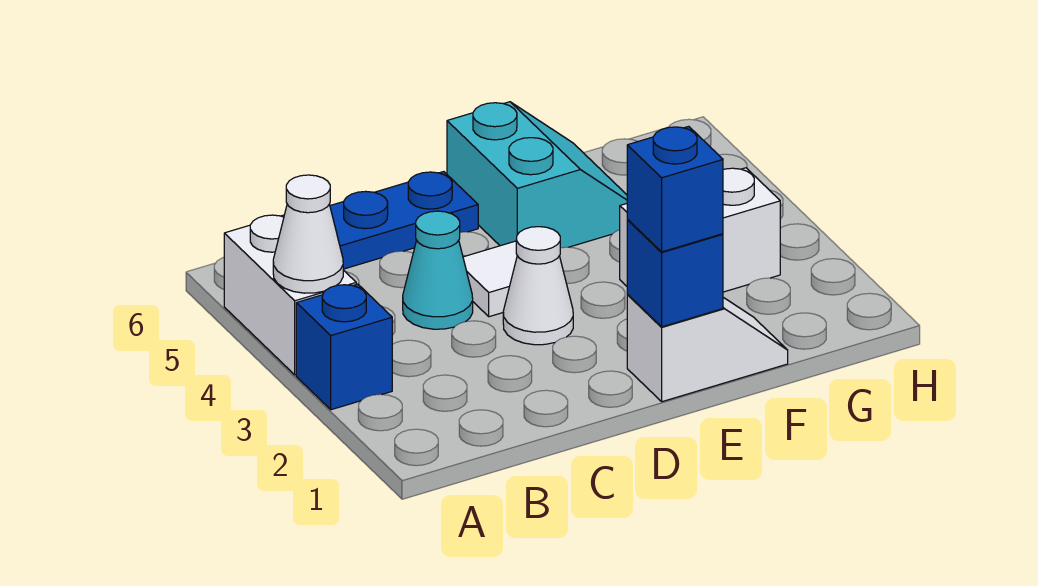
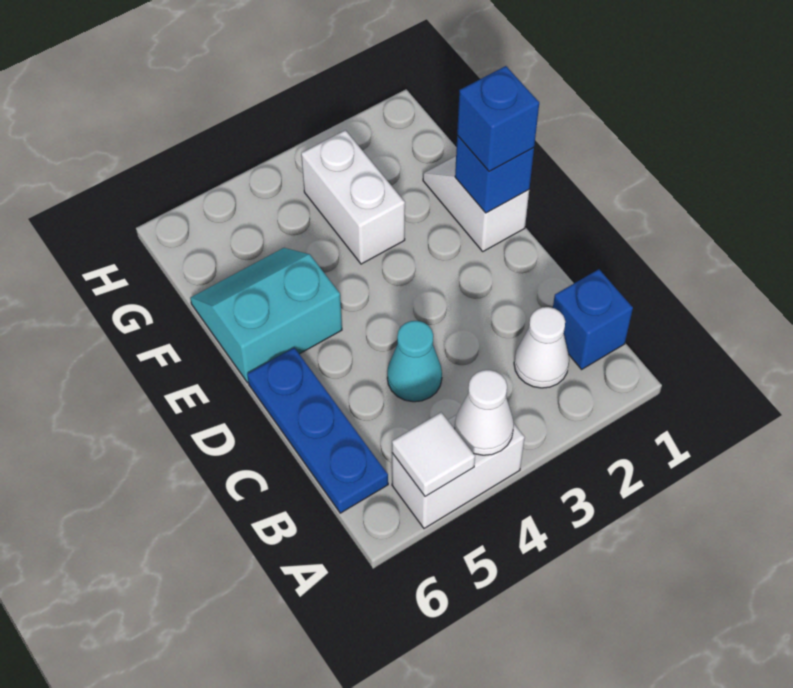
blue 1x1 brick [296,284,392,410] -> blue 1x1 brick moved to [553,269,633,369]
white 1x1 cone [503,227,573,345] -> white 1x1 cone moved to [514,307,569,388]
white 1x1 tile [463,241,517,317] -> white 1x1 tile moved to [392,412,475,497]

